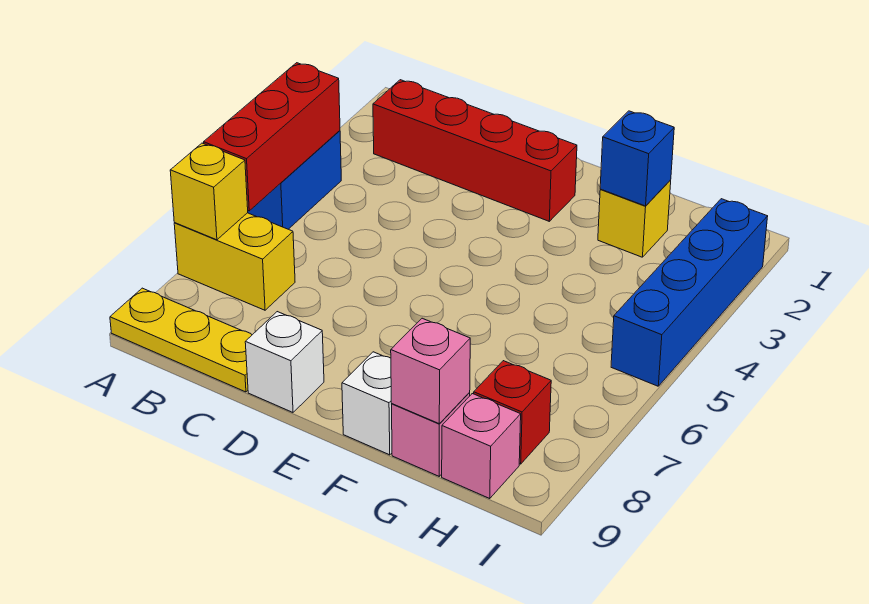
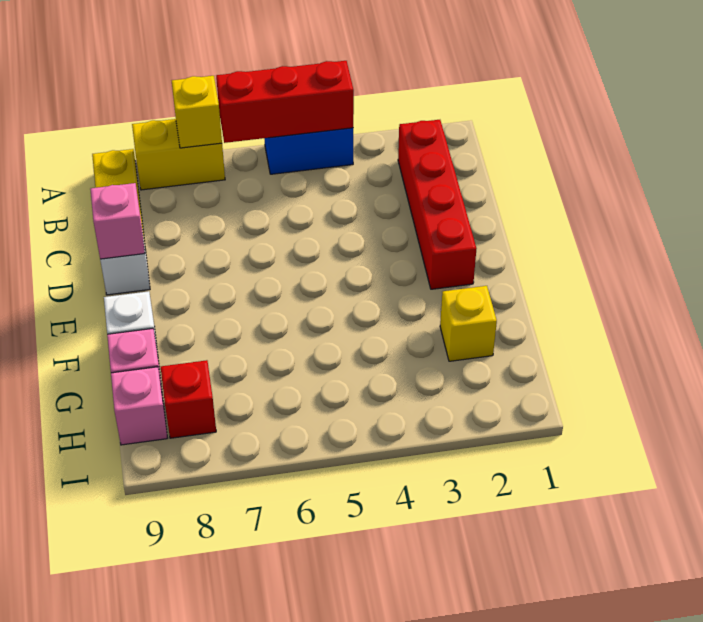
yellow 1x2 brick [174,213,295,310] -> yellow 1x2 brick turned to [132,119,225,190]
blue 1x1 brick [600,111,674,206] -> none
pink 1x1 brick [391,318,470,424] -> pink 1x1 brick moved to [90,183,145,259]
blue 1x4 brick [611,199,768,386] -> none

